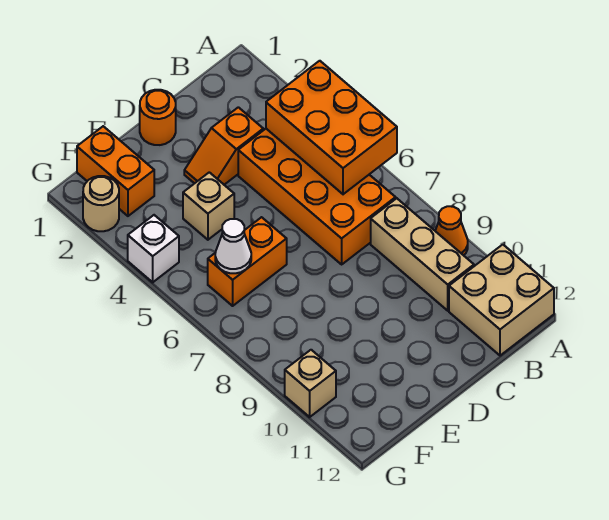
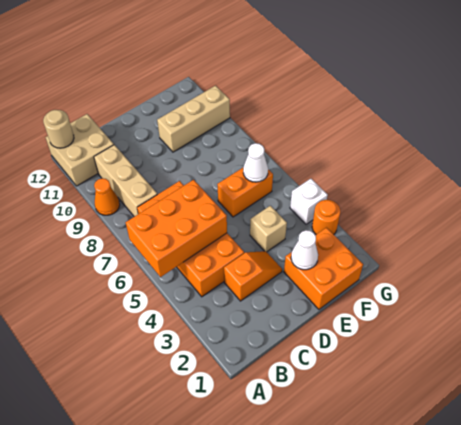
orange 2x3 brick [266,61,397,194] -> orange 2x3 brick turned to [126,180,227,277]
orange 1x1 round brick [140,90,176,145] -> orange 1x1 round brick moved to [312,200,340,234]
none -> white 1x1 cone [291,230,318,270]
orange 1x2 brick [77,126,154,216] -> orange 2x2 brick [284,228,363,309]
tan 1x1 round brick [83,176,119,231] -> tan 1x1 round brick moved to [43,110,74,148]
tan 1x1 brick [285,350,336,417] -> tan 1x3 brick [157,86,230,152]

